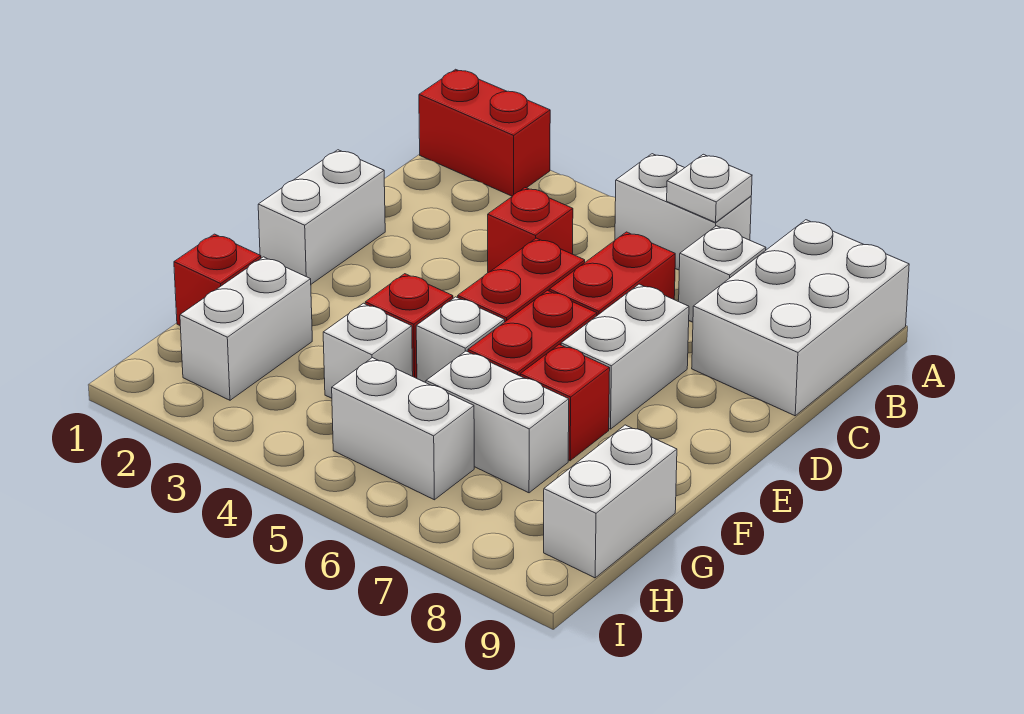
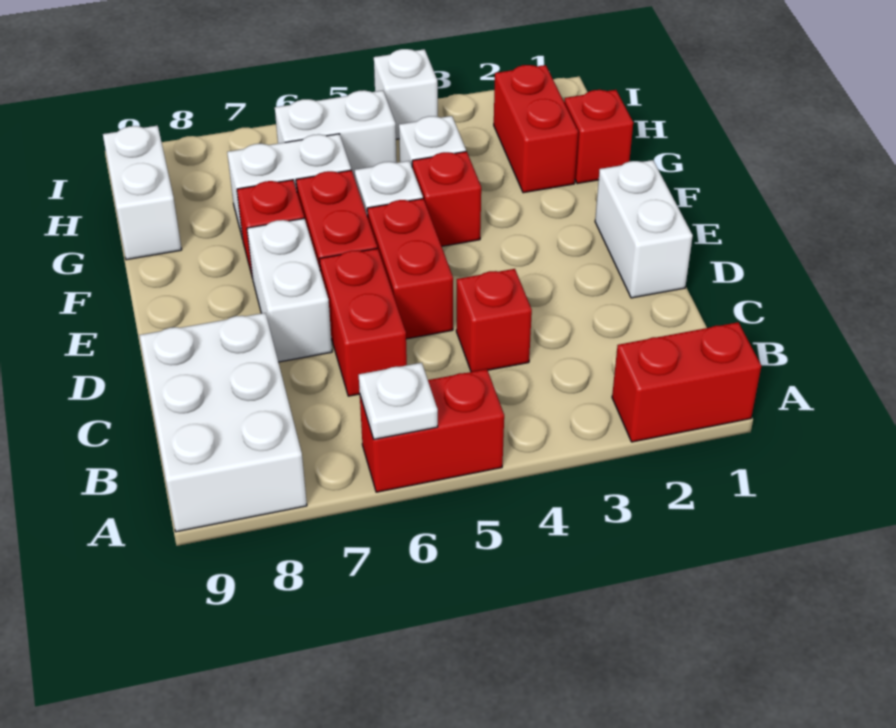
white 1x2 brick [615,154,751,270] -> red 1x2 brick [360,369,504,492]
white 1x1 brick [679,226,766,322] -> white 1x1 brick moved to [374,49,438,139]
white 1x2 brick [180,257,312,400] -> red 1x2 brick [494,65,578,193]

